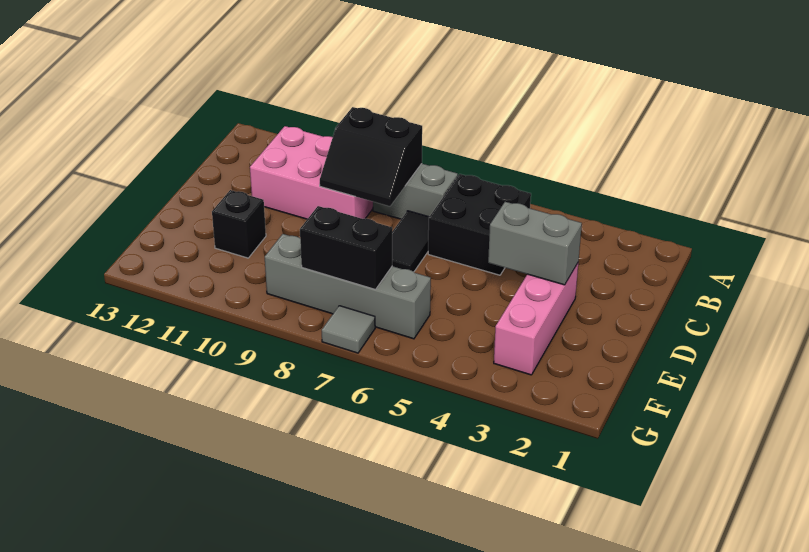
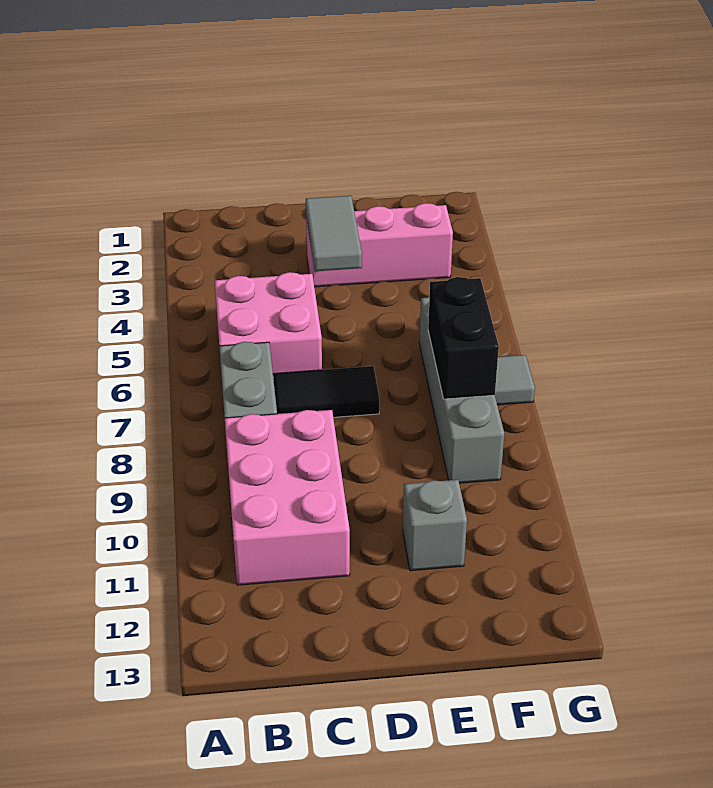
black 2x2 brick [428,174,531,275] -> pink 2x2 brick [215,272,322,380]
black 2x2 slope [320,107,422,206] -> none
grey 1x2 brick [488,202,582,285] -> grey 1x2 tile [306,196,362,271]
black 1x1 brick [212,190,266,258] -> grey 1x1 brick [403,480,467,571]

